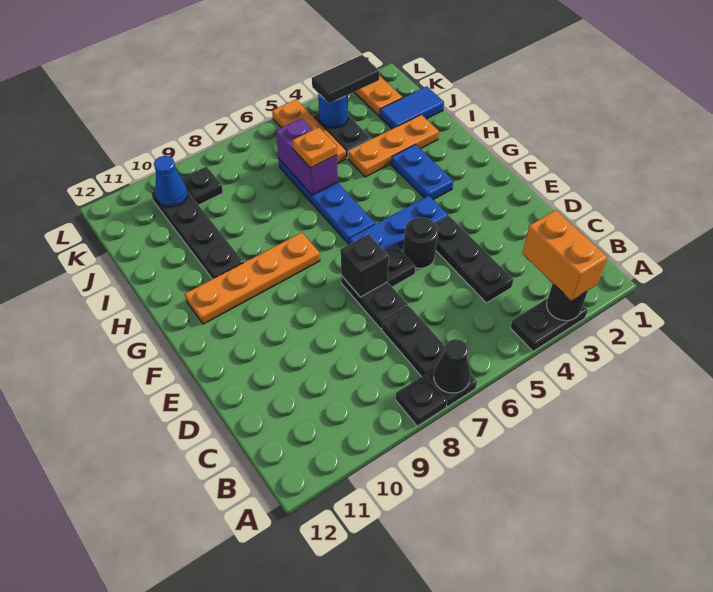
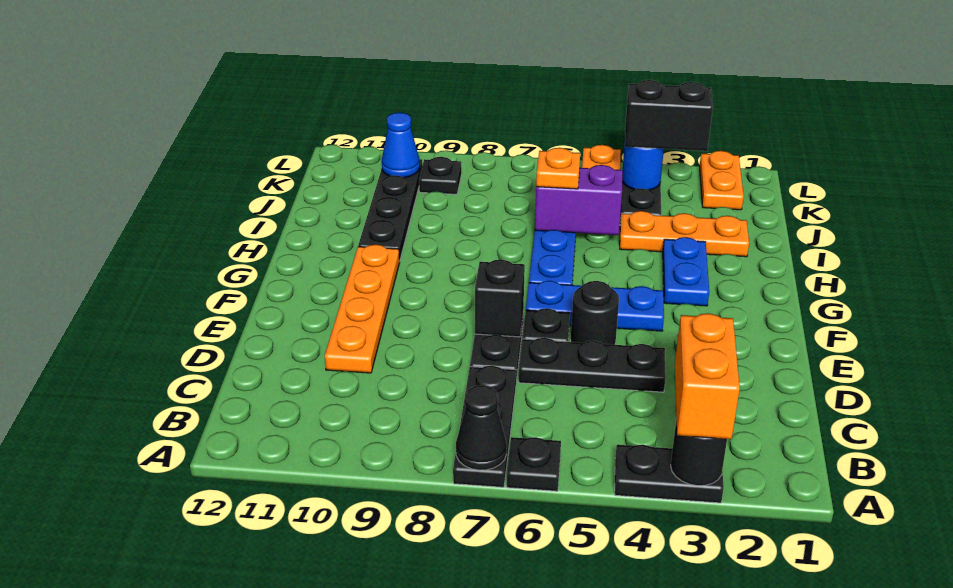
black 1x1 plate [396,375,447,426] -> black 1x1 plate moved to [507,437,561,491]
black 1x3 plate [435,216,513,303] -> black 1x3 plate turned to [519,338,666,392]
orange 1x4 plate [185,233,320,324] -> orange 1x4 plate turned to [325,244,400,373]
purple 1x2 brick [276,118,338,195] -> purple 1x2 brick turned to [535,165,623,235]
blue 1x2 tile [380,86,444,129] -> none
black 1x2 tile [312,55,379,104] -> black 1x2 brick [625,80,713,151]

